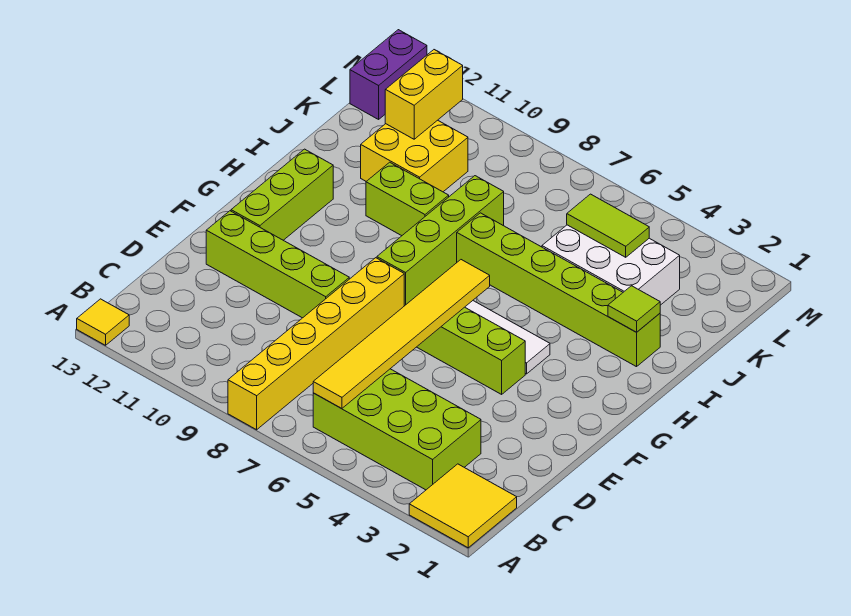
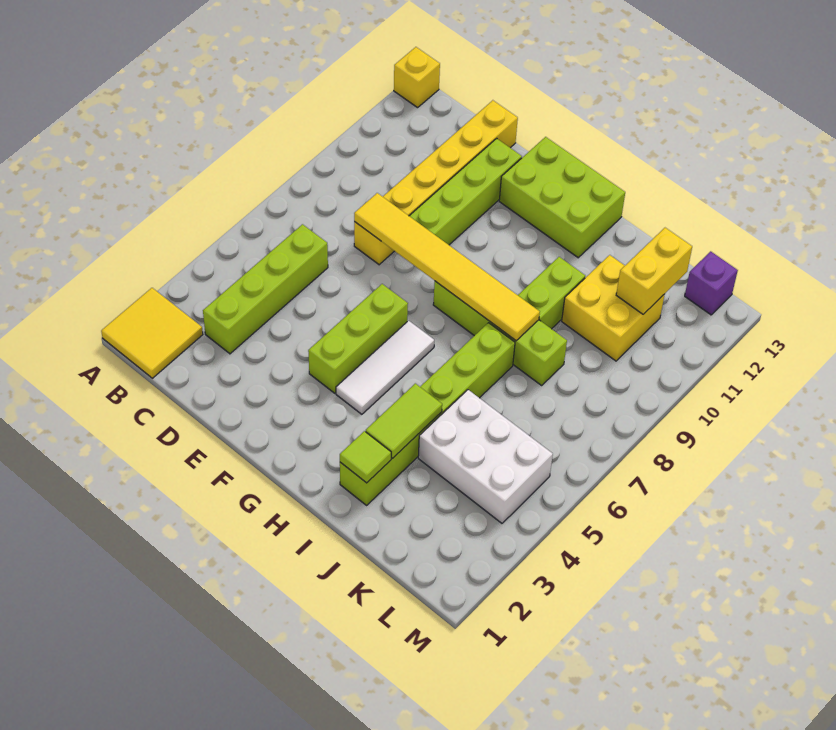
yellow 1x6 brick [228,258,404,430] -> yellow 1x6 brick turned to [354,100,518,265]
yellow 1x1 tile [77,299,129,345] -> yellow 1x1 brick [394,47,440,108]
lime 2x4 brick [313,369,481,490] -> lime 1x4 brick [203,224,328,354]
yellow 1x6 tile [313,260,490,409] -> yellow 1x6 tile moved to [354,193,540,341]
lime 1x3 brick [231,149,333,240] -> lime 2x3 brick [499,137,625,258]
white 2x3 brick [542,225,680,305] -> white 2x3 brick turned to [418,390,553,523]
lime 1x2 tile [567,194,649,257] -> lime 1x2 tile moved to [366,383,442,459]
yellow 1x2 brick [385,50,463,139] -> yellow 1x2 brick turned to [616,228,692,314]
purple 1x2 brick [350,30,427,119] -> purple 1x1 brick [685,251,738,315]

